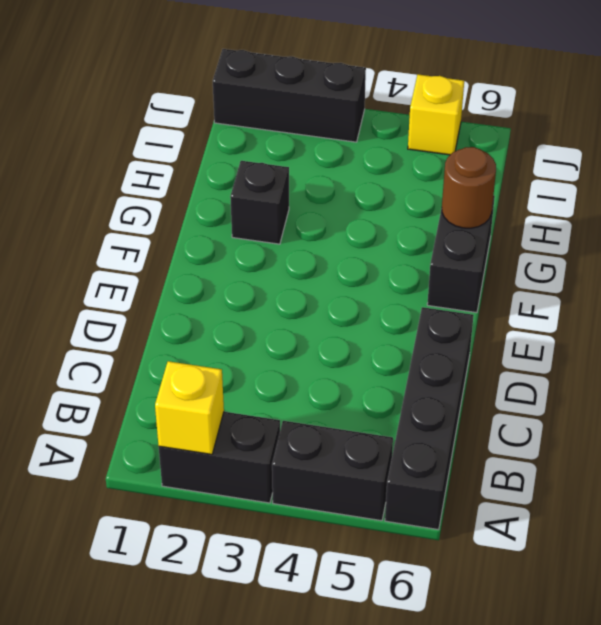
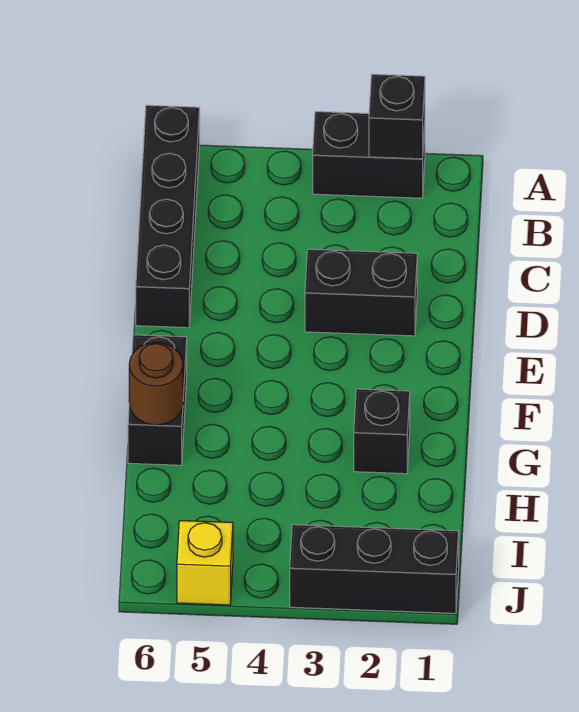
yellow 1x1 brick [155,361,224,454] -> black 1x1 brick [369,74,425,159]
black 1x2 brick [272,421,393,521] -> black 1x2 brick moved to [305,249,417,336]

